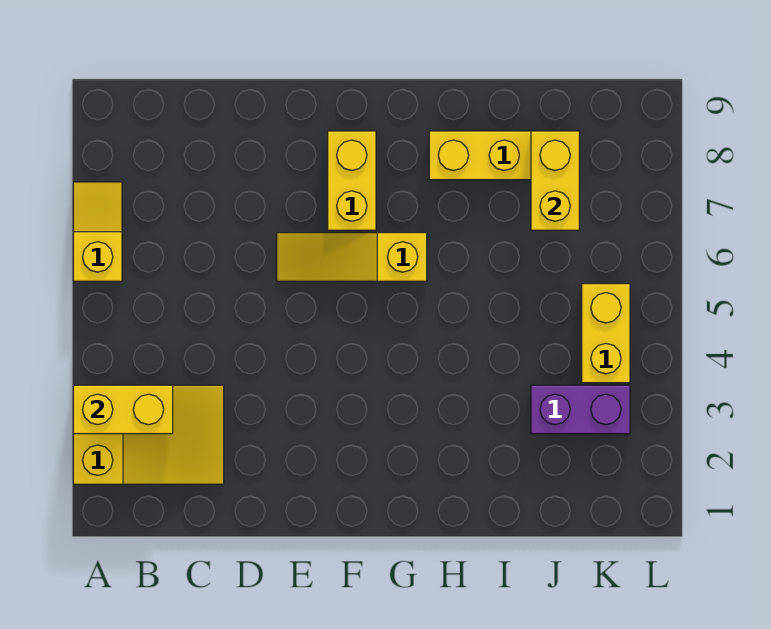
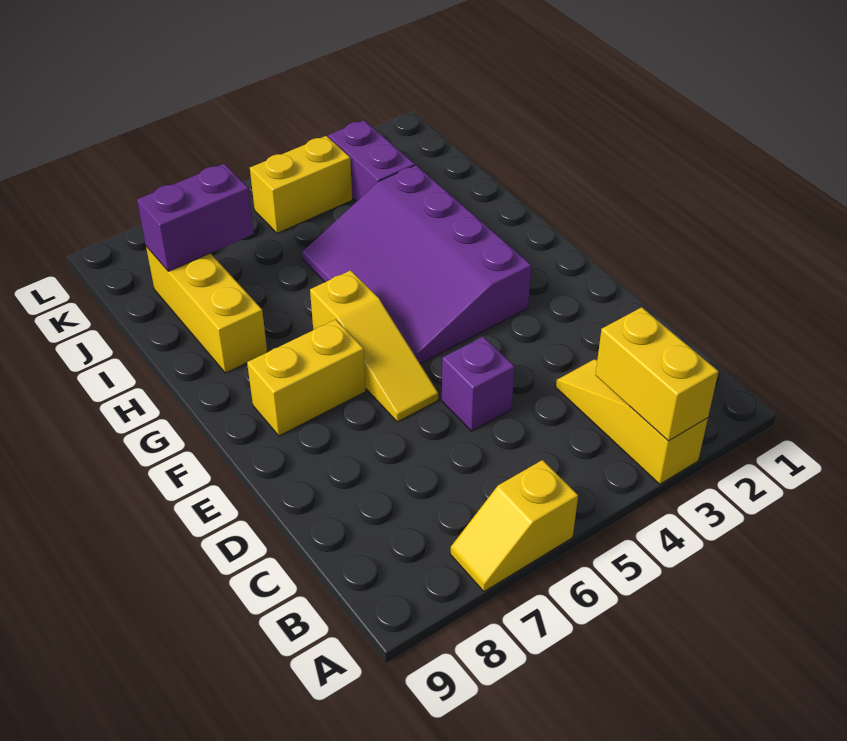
yellow 2x3 slope [73,385,224,484] -> yellow 1x3 slope [556,359,708,484]
none -> purple 1x1 brick [442,337,515,431]
none -> purple 3x4 slope [302,165,531,364]
yellow 1x2 brick [531,131,579,230] -> purple 1x2 brick [137,164,254,271]

